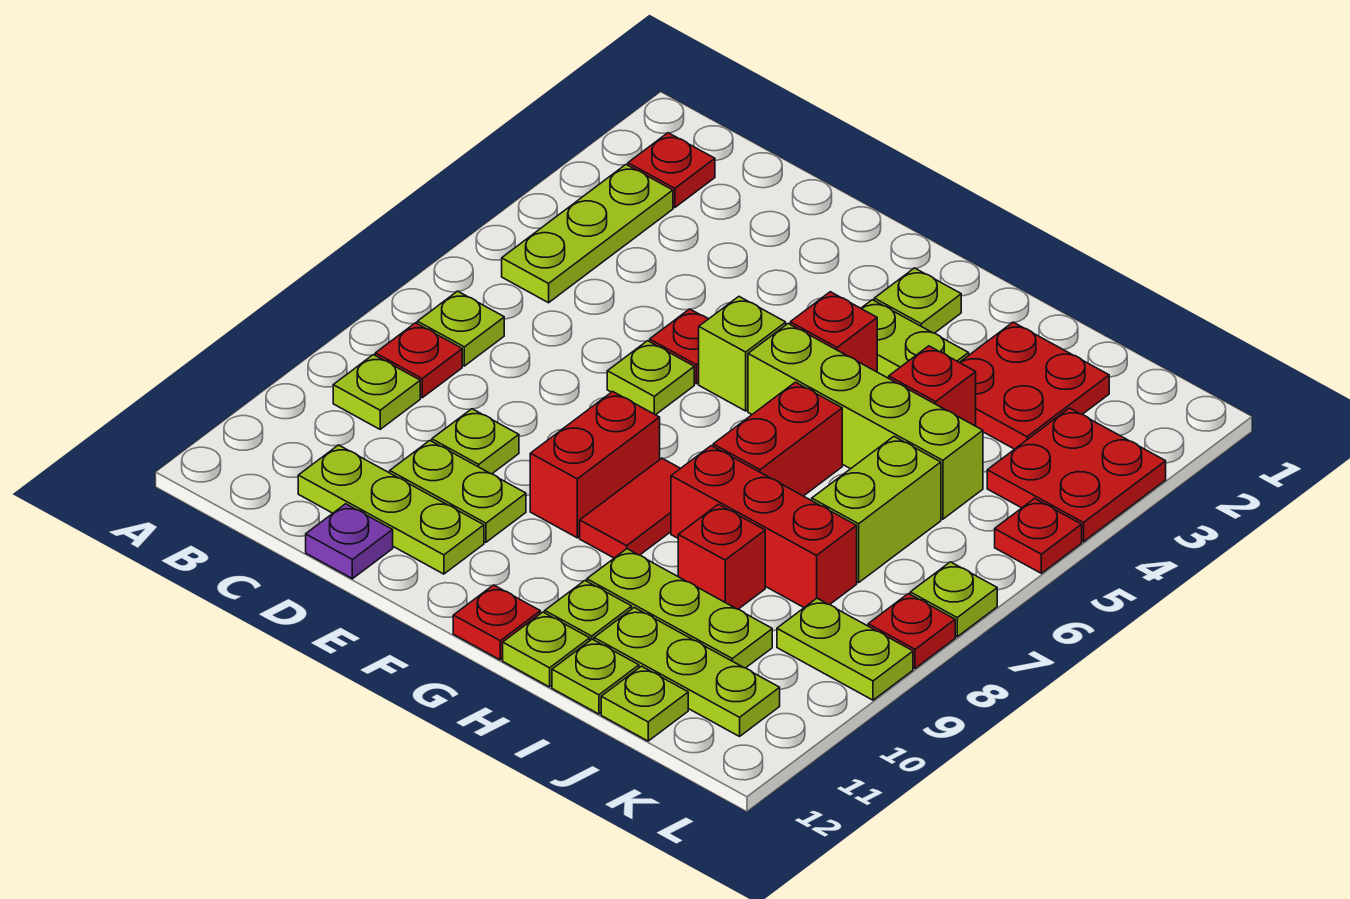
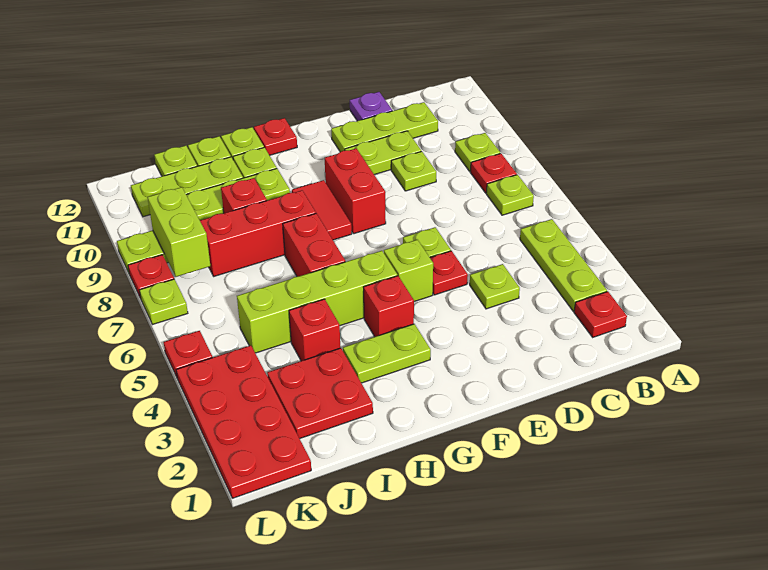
lime 1x1 plate [874,268,961,333] -> lime 1x1 plate moved to [470,264,520,309]
lime 1x2 brick [812,437,941,583] -> lime 1x2 brick moved to [148,187,210,277]
red 2x2 plate [987,408,1166,542] -> red 2x4 plate [176,345,311,498]

